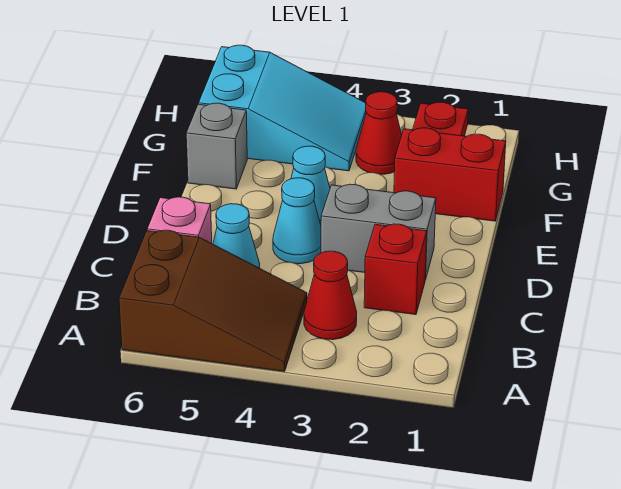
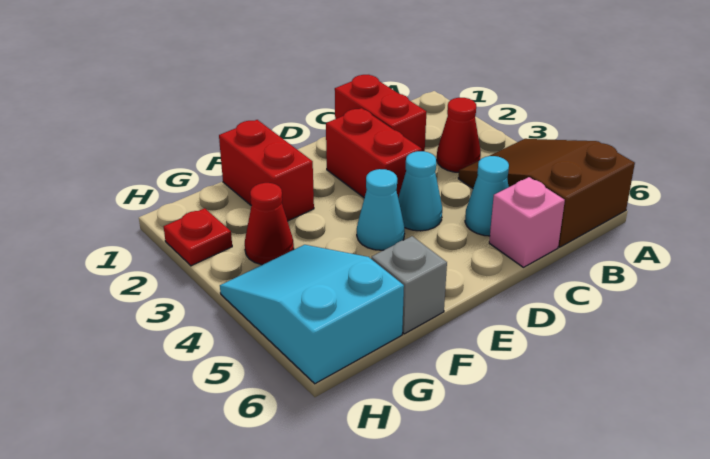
red 1x1 brick [364,224,427,315] -> red 1x2 brick [335,75,426,151]
grey 1x2 brick [321,184,436,280] -> red 1x2 brick [326,108,422,198]

